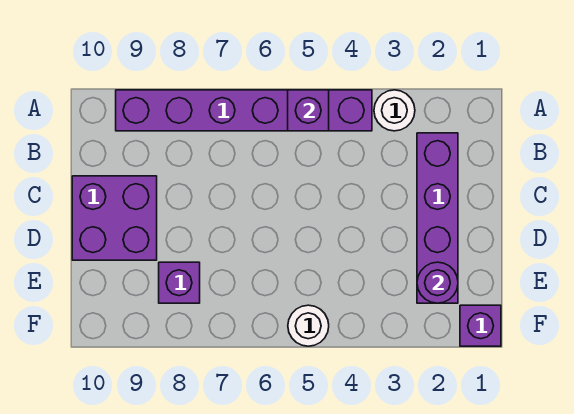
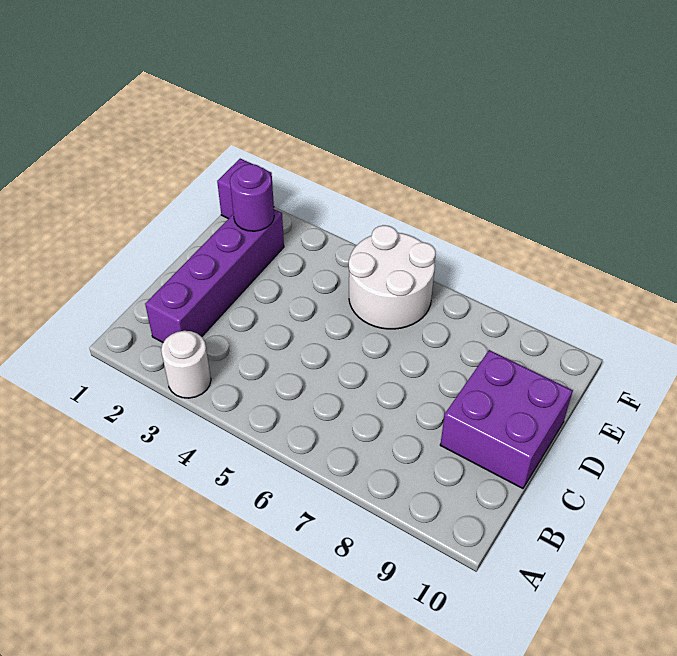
purple 1x6 brick [116,90,372,131] -> none
purple 1x1 brick [288,90,329,131] -> none
purple 1x1 brick [159,262,200,303] -> none
white 1x1 round brick [288,305,329,346] -> white 2x2 round brick [349,225,436,329]

